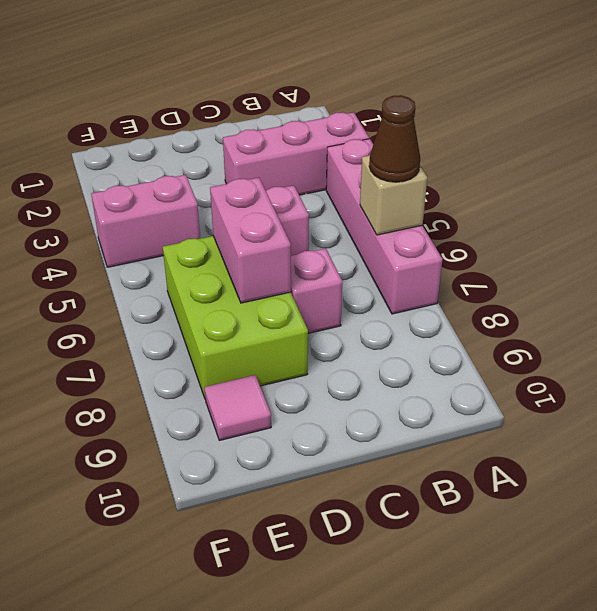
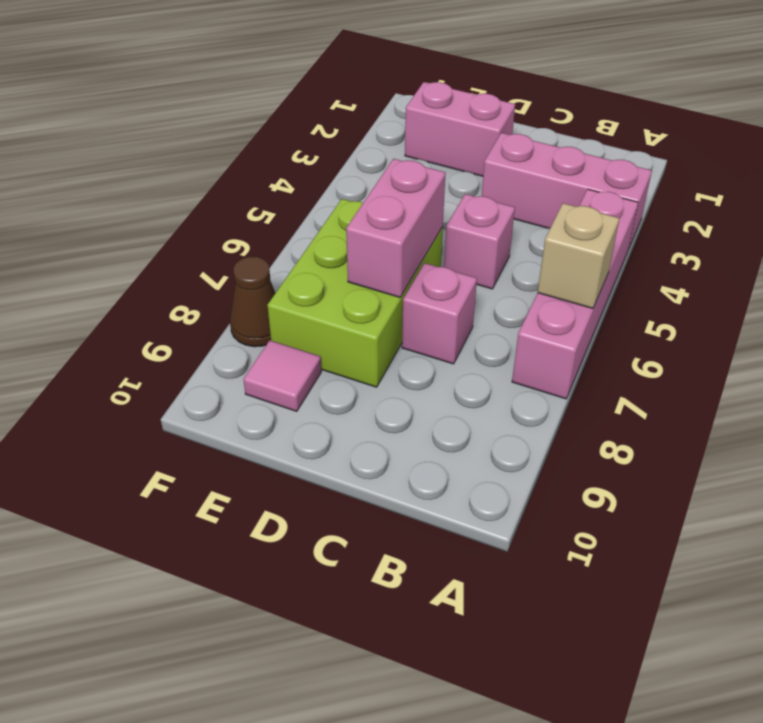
brown 1x1 cone [369,95,420,182] -> brown 1x1 cone moved to [230,256,275,347]
pink 1x2 brick [91,175,200,267] -> pink 1x2 brick moved to [405,82,515,176]

